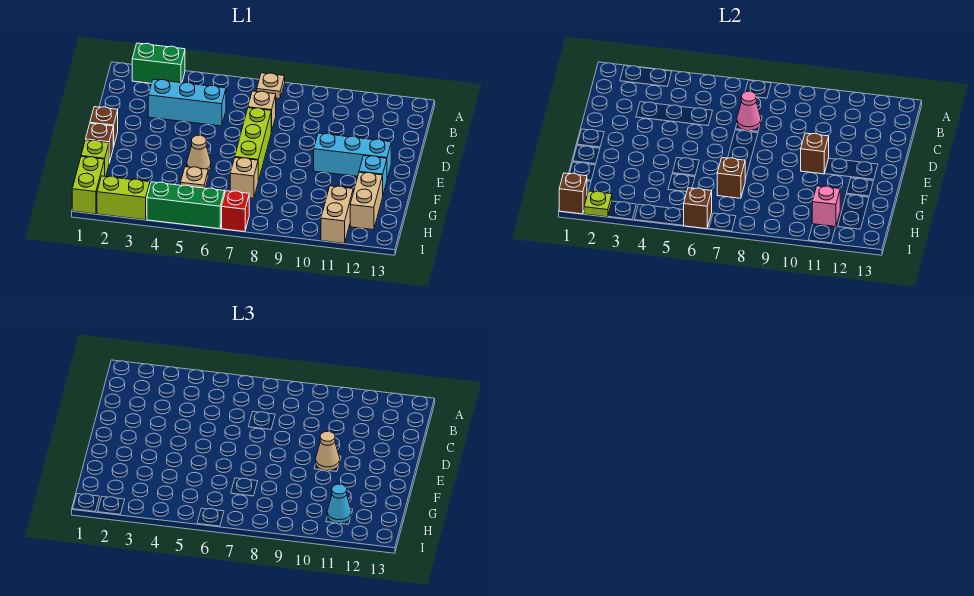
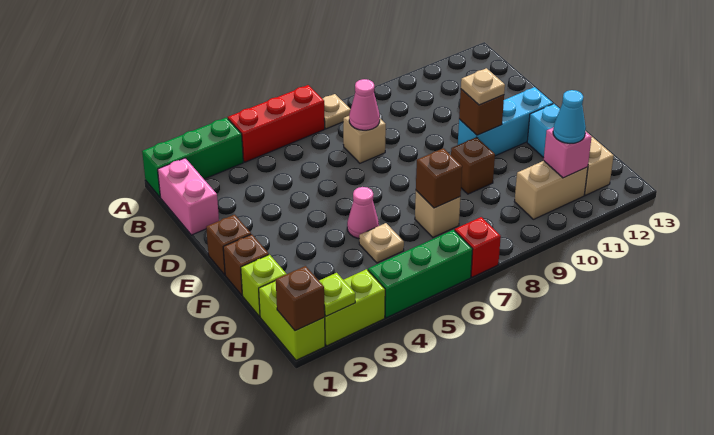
green 1x2 brick [132,43,185,83] -> green 1x3 brick [142,118,243,197]
none -> red 1x3 brick [228,85,325,162]
none -> pink 1x2 brick [158,158,219,235]
cyan 1x3 brick [148,79,226,126] -> none
lime 1x3 brick [235,108,271,181] -> none
tan 1x1 cone [316,431,340,471] -> tan 1x1 plate [461,68,505,105]
tan 1x1 cone [187,135,211,171] -> pink 1x1 cone [347,187,379,239]
tan 1x2 brick [321,186,353,243] -> tan 1x2 brick turned to [514,161,588,219]
brown 1x1 brick [683,188,712,229] -> brown 1x1 brick moved to [451,137,495,194]

